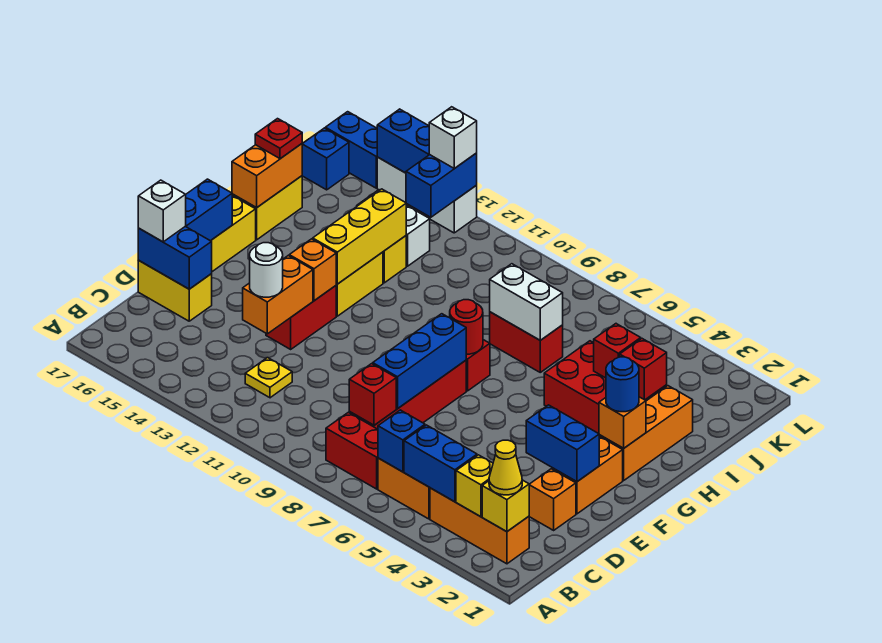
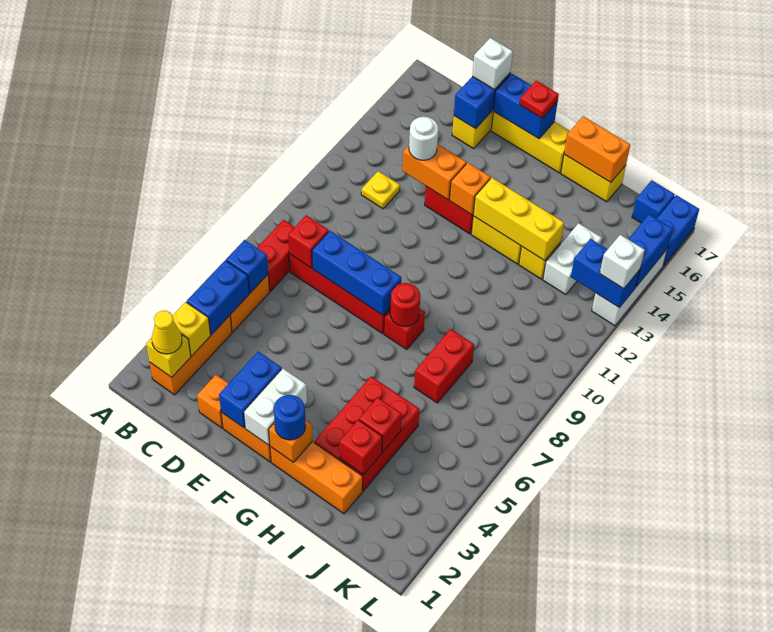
white 1x2 brick [490,264,563,340] -> white 1x2 brick moved to [244,368,307,445]
red 1x1 plate [255,119,302,159] -> red 1x1 plate moved to [519,81,559,118]

